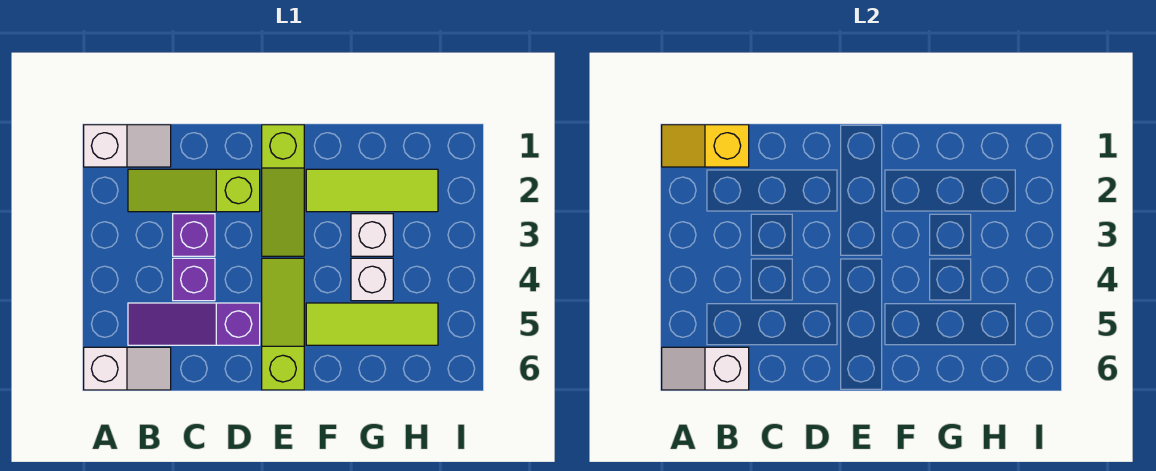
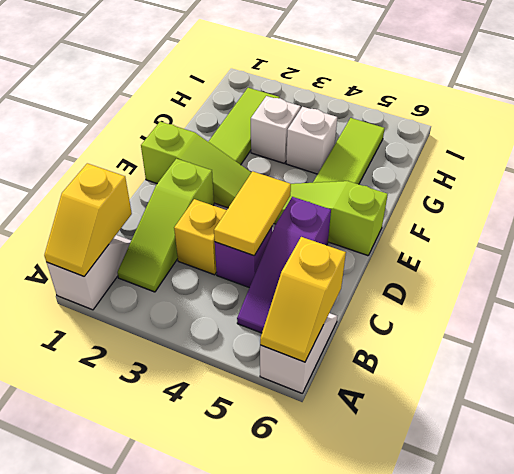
white 1x2 slope [662,347,749,390] -> yellow 1x2 slope [260,237,346,362]
purple 1x1 brick [173,214,215,256] -> yellow 1x1 brick [174,199,227,275]
none -> yellow 1x2 tile [214,171,291,256]

